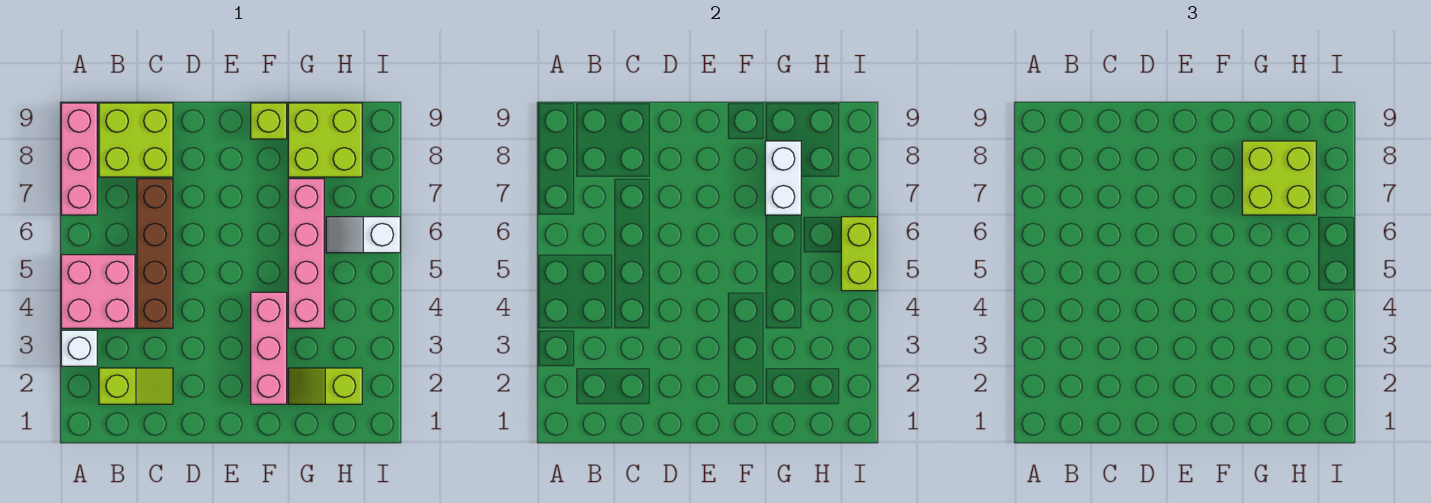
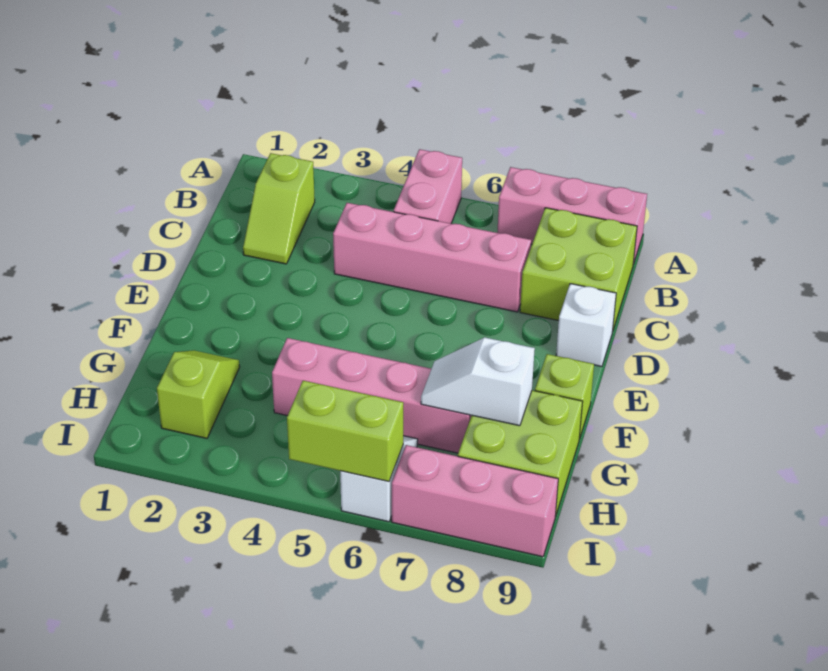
white 1x1 brick [61,330,97,366] -> white 1x1 brick moved to [556,284,616,367]
pink 2x2 brick [61,255,135,328] -> pink 1x2 brick [394,149,462,223]
brown 1x4 brick [137,179,173,328] -> pink 1x4 brick [333,203,531,312]
pink 1x3 brick [251,292,287,404] -> pink 1x3 brick moved to [392,445,558,557]
white 1x2 brick [765,141,801,215] -> white 1x2 slope [421,338,535,426]
lime 2x2 brick [1242,141,1316,215] -> none

